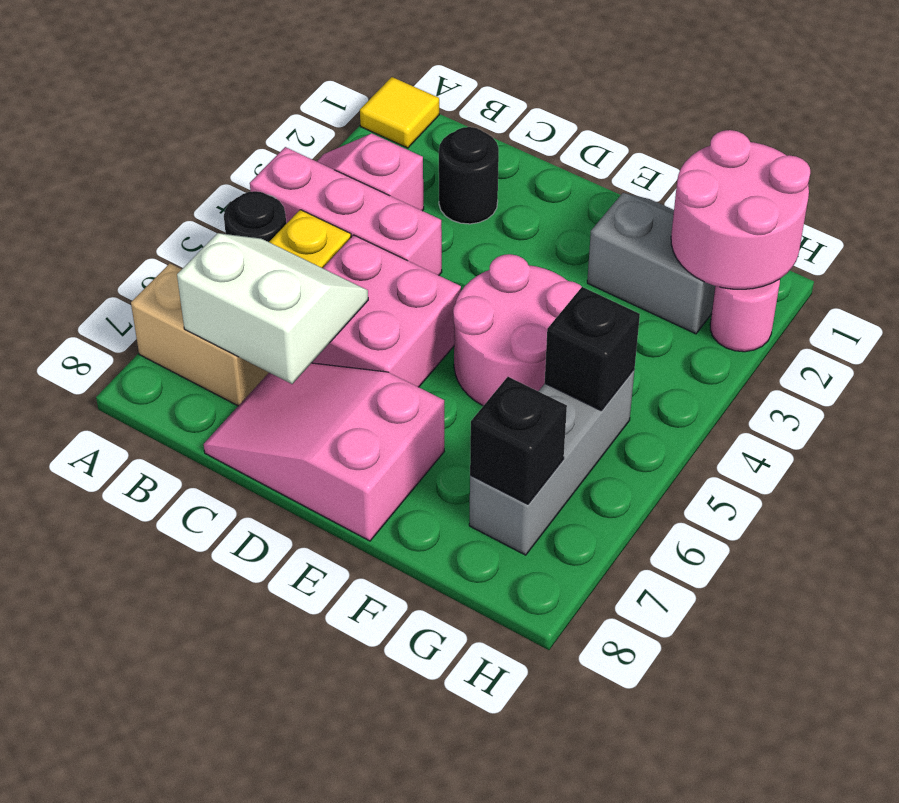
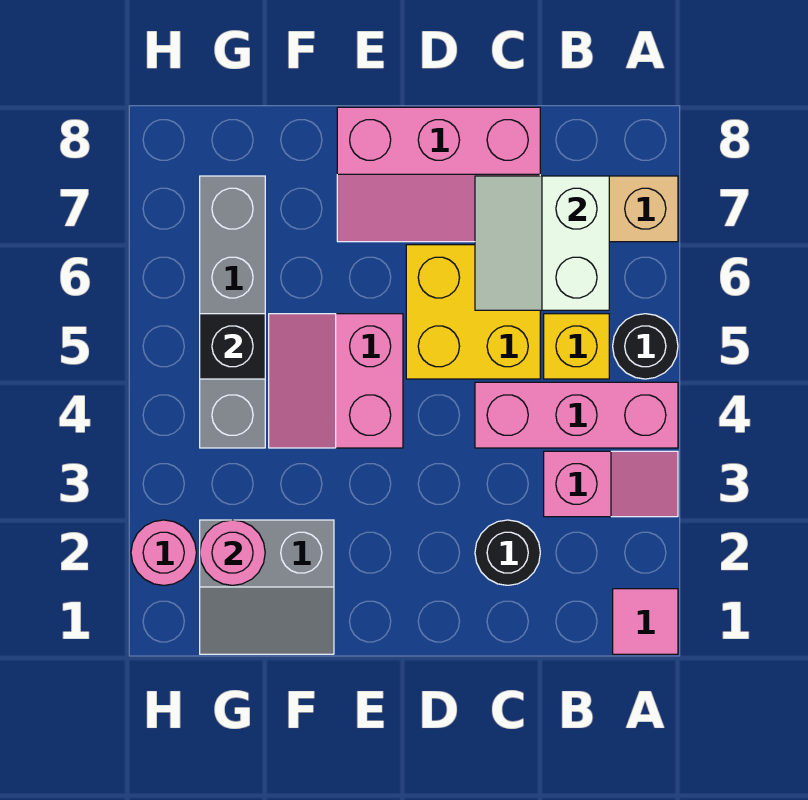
yellow 1x1 tile [360,77,439,148] -> pink 1x1 tile [613,589,678,654]
white 2x2 slope [177,233,368,384] -> white 2x2 slope turned to [475,176,609,310]
pink 2x2 brick [312,235,461,387] -> yellow 2x2 brick [406,245,540,379]
pink 2x3 slope [204,363,444,541] -> pink 2x3 slope turned to [337,107,540,242]
pink 2x2 round brick [453,254,582,406] -> pink 2x2 slope [269,314,403,448]
pink 2x2 round brick [671,130,810,289] -> pink 1x1 round brick [200,520,265,585]
grey 1x3 brick [469,369,635,555] -> grey 1x4 brick [200,176,265,448]
black 1x1 brick [470,377,567,504] -> none

